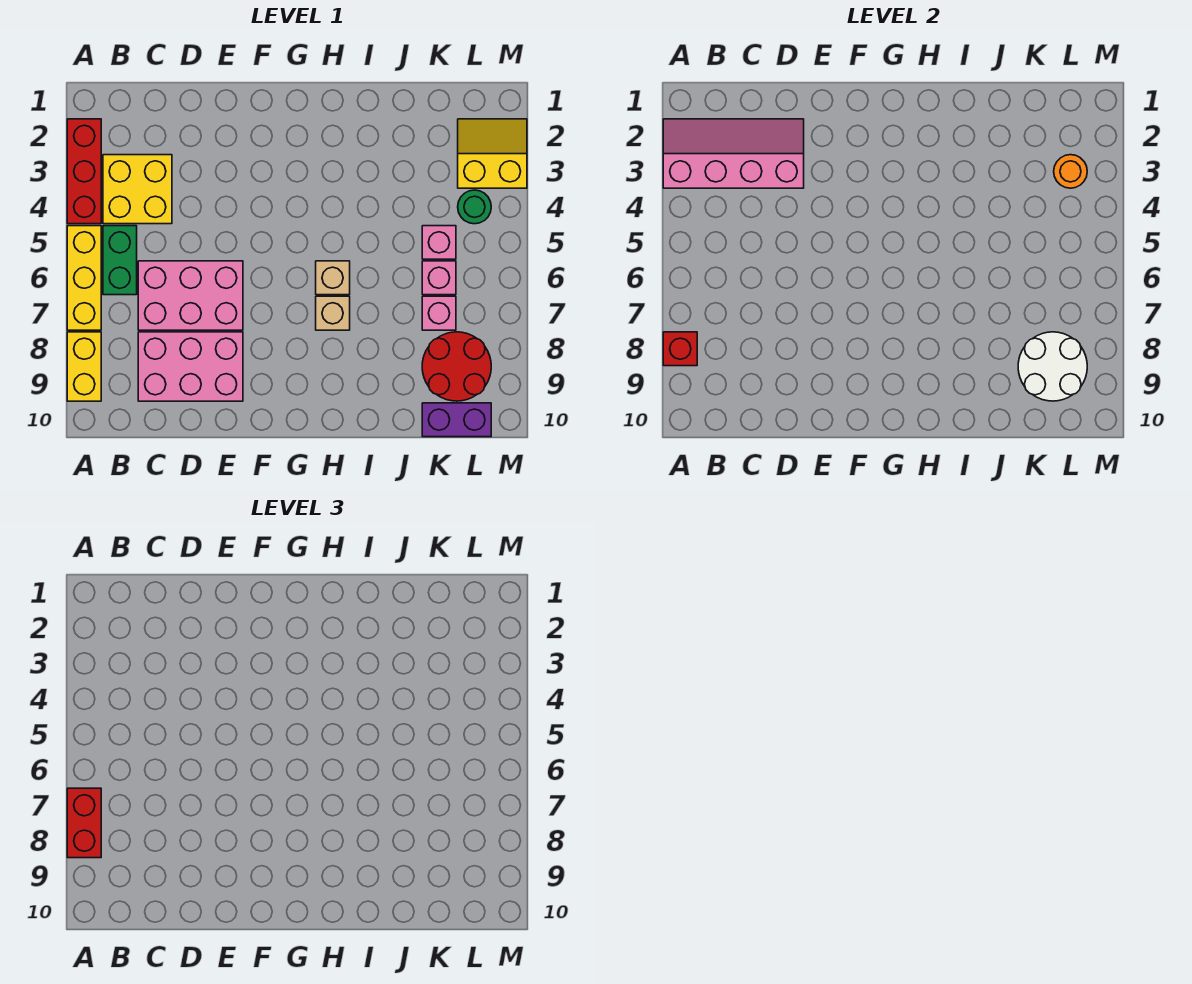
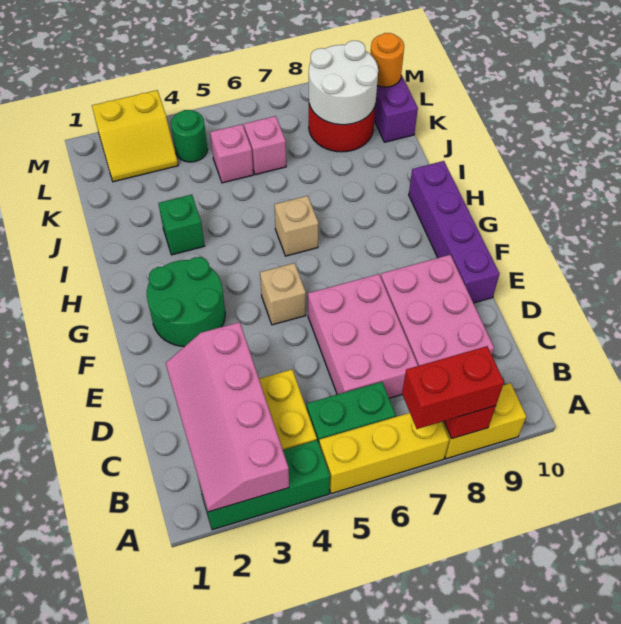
red 1x3 brick [67,119,101,224] -> green 1x3 brick [198,440,330,530]
none -> purple 1x4 brick [409,161,499,303]
none -> green 2x2 round brick [147,257,225,347]
tan 1x1 brick [316,296,350,330] -> tan 1x1 brick moved to [260,263,306,325]
none -> green 1x1 brick [158,195,205,255]
pink 1x1 brick [422,296,456,330] -> none
yellow 2x2 slope [458,119,527,188] -> yellow 2x2 slope turned to [92,90,178,182]
orange 1x1 round brick [1054,155,1087,188] -> orange 1x1 round brick moved to [370,33,404,87]

